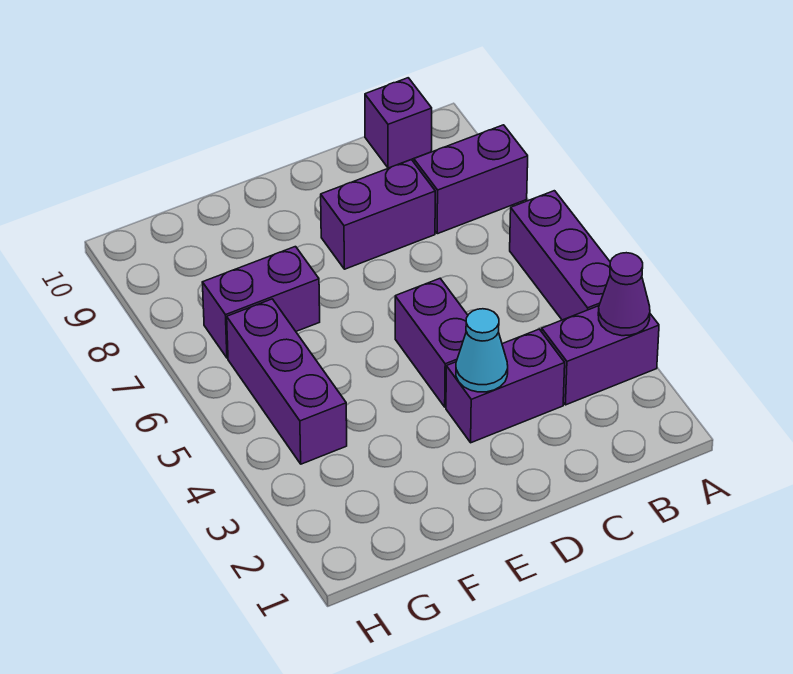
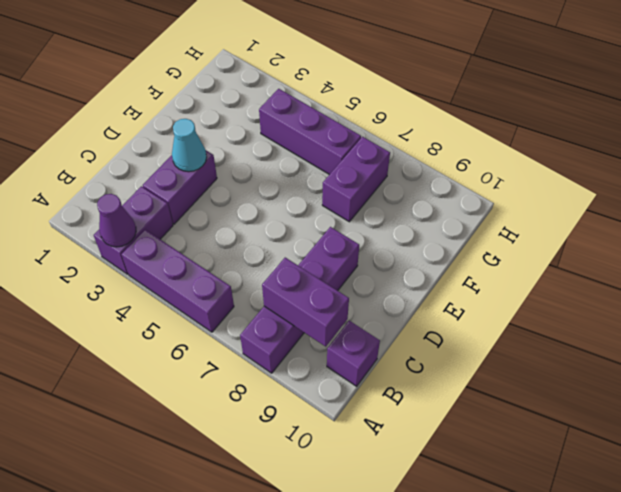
purple 1x2 brick [395,278,468,407] -> purple 1x2 brick moved to [262,258,349,347]

